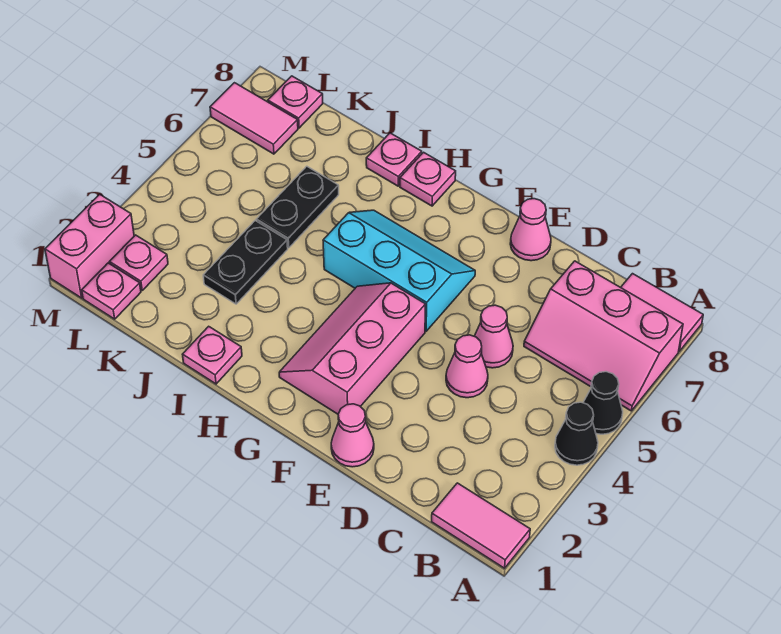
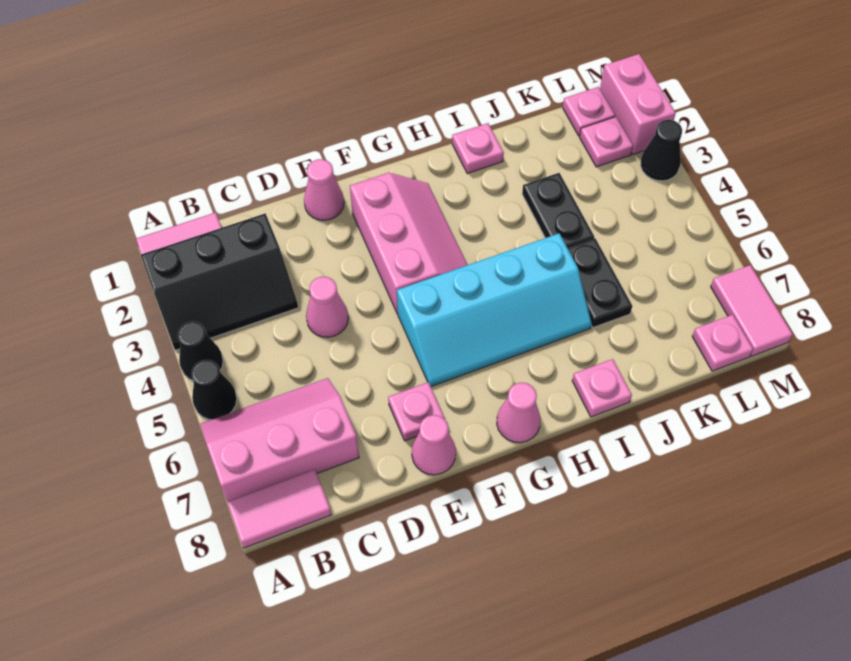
none -> black 2x3 slope [141,214,298,350]
pink 1x1 cone [474,305,513,368] -> pink 1x1 cone moved to [497,383,541,443]
cyan 2x3 slope [323,210,475,331] -> cyan 2x4 slope [397,233,592,386]
pink 1x1 plate [400,152,456,206] -> pink 1x1 plate moved to [388,382,445,441]
pink 1x2 tile [210,83,298,154] -> pink 1x2 tile turned to [711,265,793,356]
none -> black 1x1 cone [641,120,682,181]

